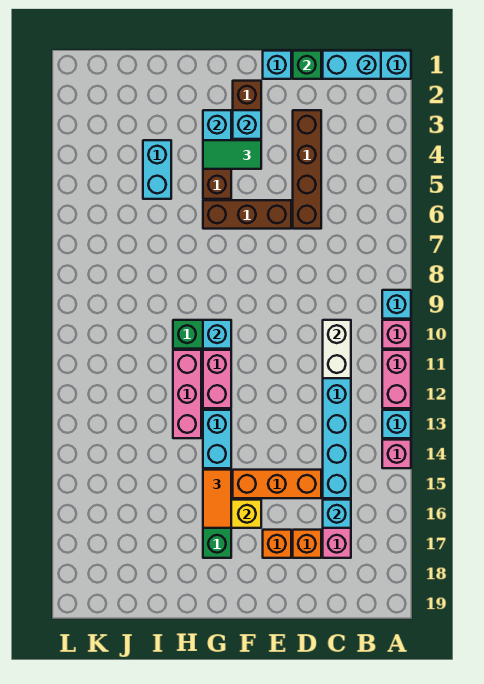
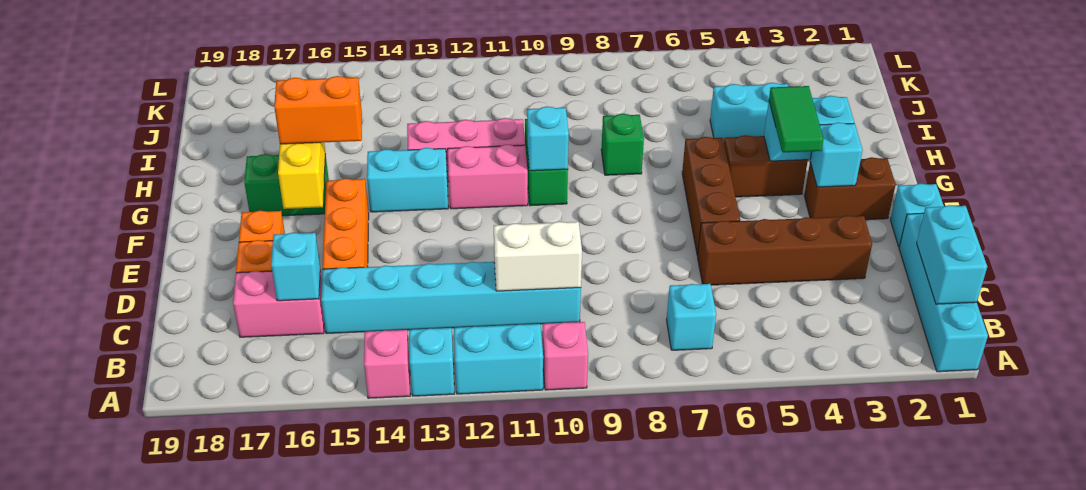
cyan 1x1 brick [382,290,411,319] -> cyan 1x1 brick moved to [667,284,716,350]
pink 1x2 brick [382,350,411,408] -> cyan 1x2 brick [454,324,543,394]
green 1x1 brick [293,51,321,79] -> green 1x1 brick moved to [601,114,644,175]
orange 1x2 tile [203,470,231,528] -> orange 1x2 brick [274,76,362,144]

